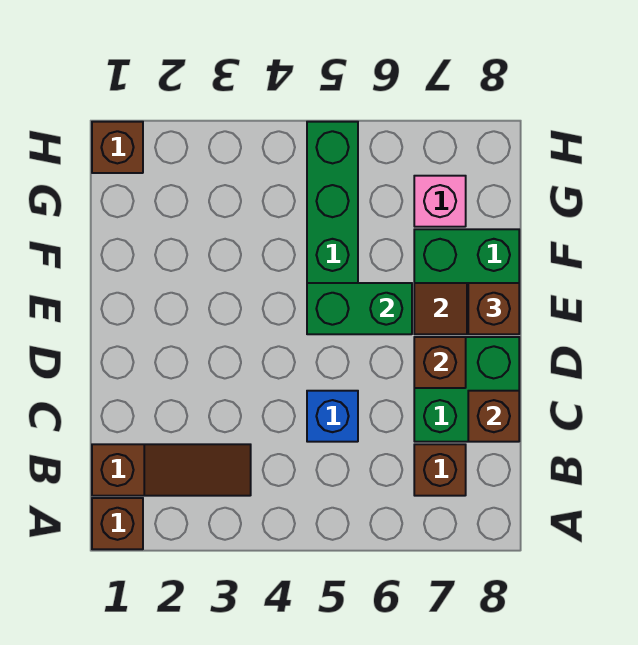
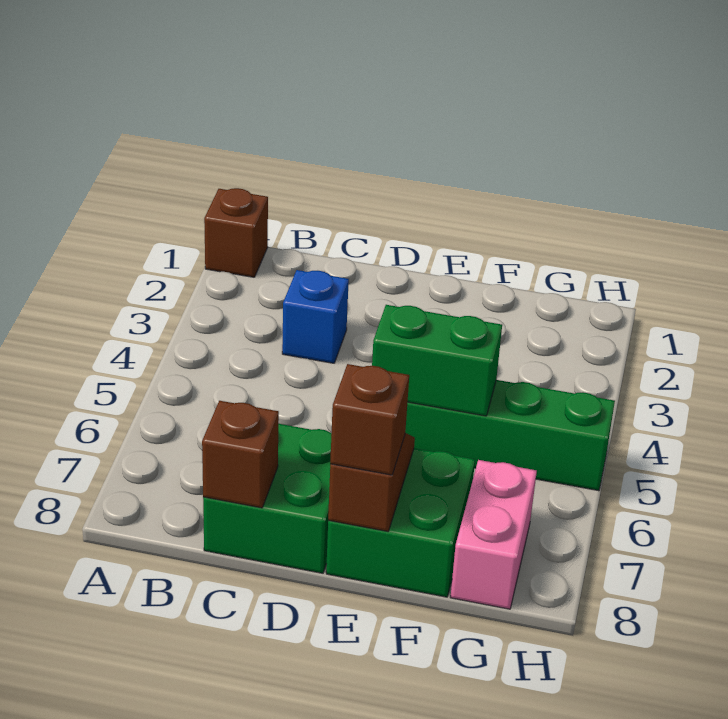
brown 1x3 slope [92,444,251,496] -> none
brown 1x1 brick [414,444,466,496] -> none
blue 1x1 brick [307,391,358,442] -> blue 1x1 brick moved to [282,270,349,363]
brown 1x1 brick [414,337,466,388] -> none
green 1x2 brick [307,283,412,334] -> green 1x2 brick turned to [372,305,502,416]
pink 1x1 brick [414,176,466,227] -> pink 1x2 brick [450,460,537,609]
brown 1x1 brick [92,122,143,173] -> none

